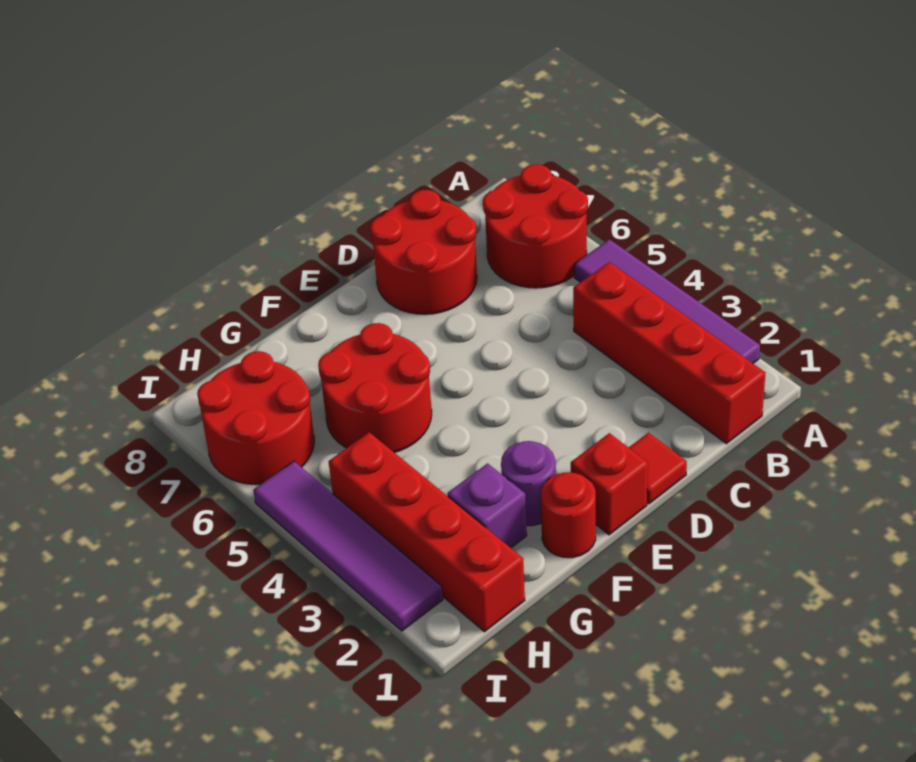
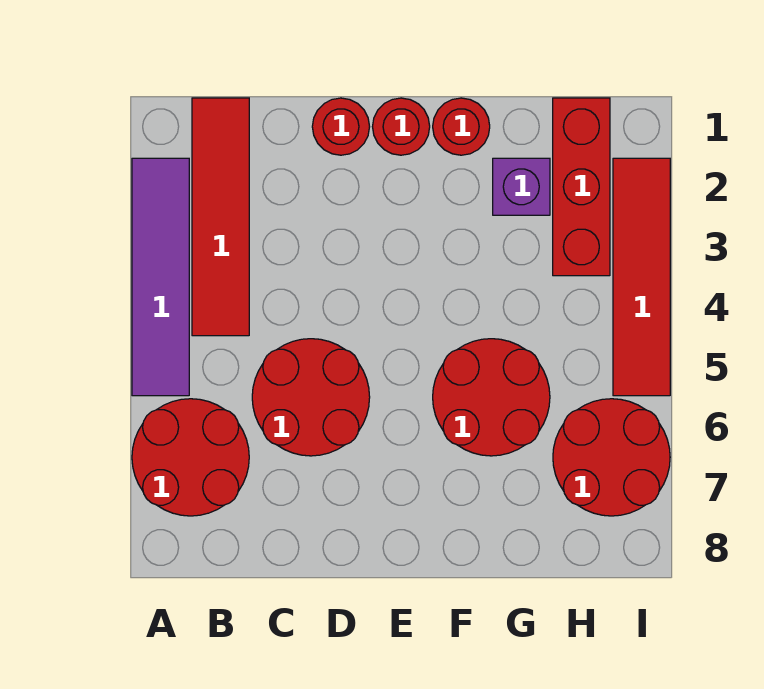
red 1x4 brick [573,262,765,444] -> red 1x4 tile [192,98,249,336]
red 2x2 round brick [370,190,477,314] -> red 2x2 round brick moved to [252,339,370,456]
red 1x1 tile [629,433,687,504] -> red 1x1 round brick [312,98,370,155]
red 1x1 brick [571,433,648,535] -> red 1x1 round brick [372,98,430,155]
purple 1x1 round brick [501,441,555,526] -> none
red 1x4 brick [329,432,525,632] -> red 1x3 brick [553,98,610,276]
purple 1x4 tile [253,461,443,631] -> red 1x4 tile [613,158,670,396]

